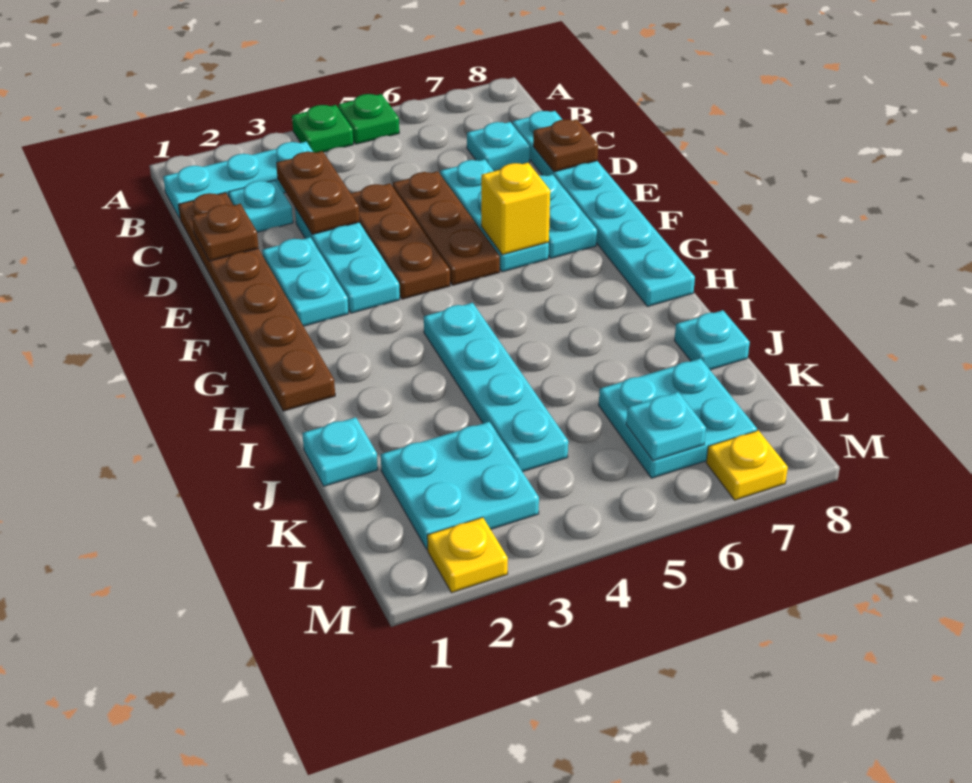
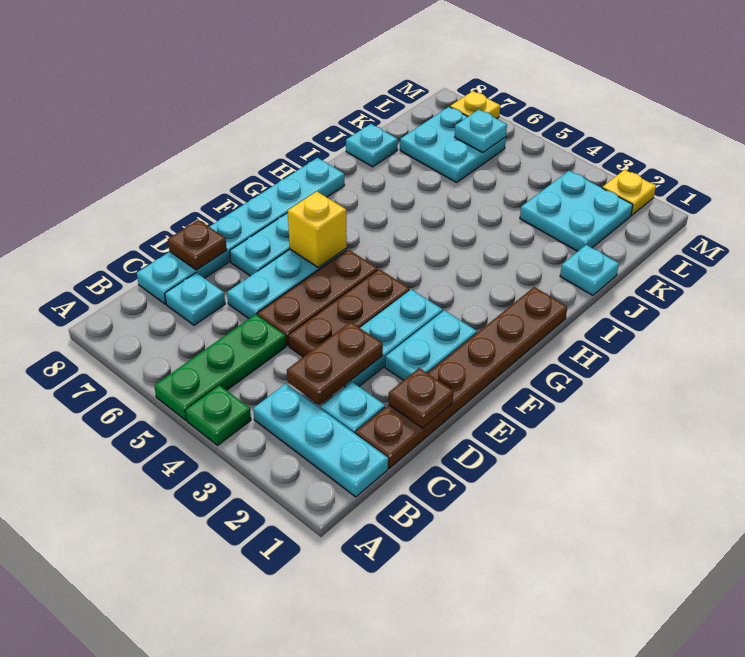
green 1x1 plate [338,94,399,144] -> green 1x3 plate [154,314,286,420]
cyan 1x4 plate [424,303,568,472] -> none

